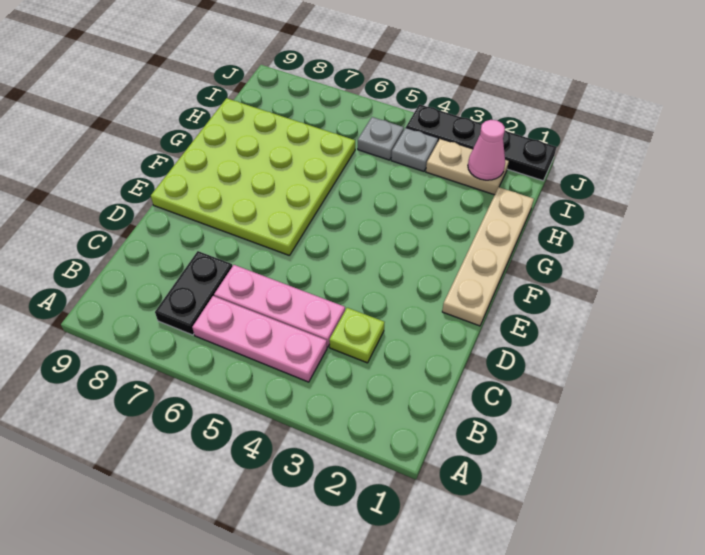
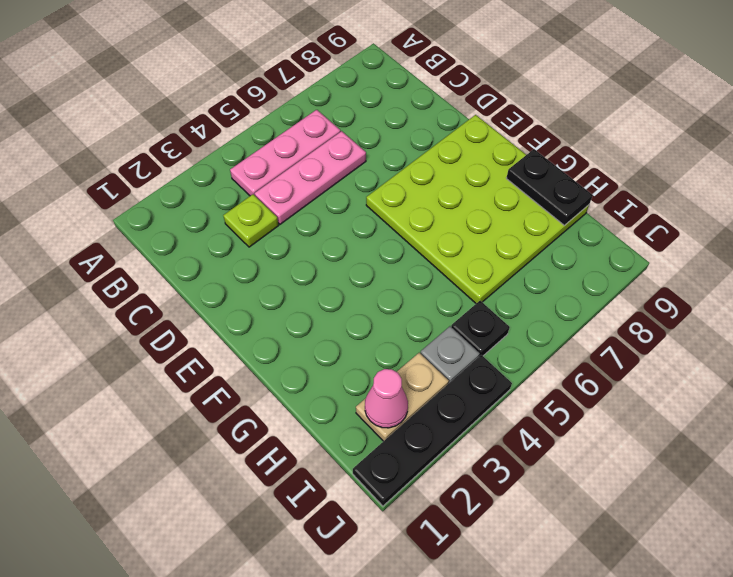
black 1x2 plate [155,251,232,335] -> black 1x2 plate moved to [506,149,593,225]
tan 1x4 plate [442,187,534,326] -> none
grey 1x1 plate [358,117,404,160] -> black 1x1 plate [451,301,510,356]

